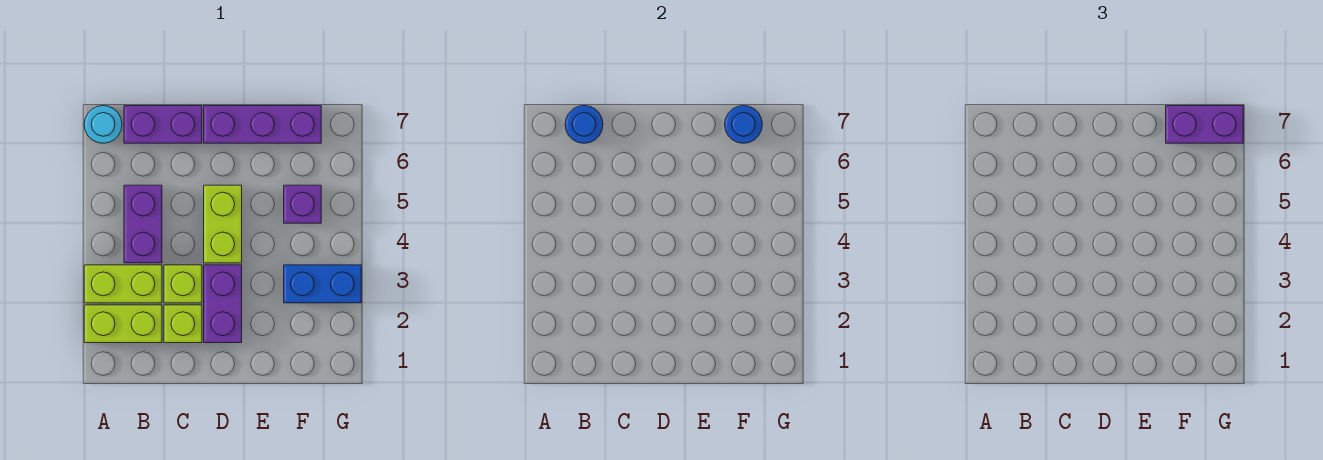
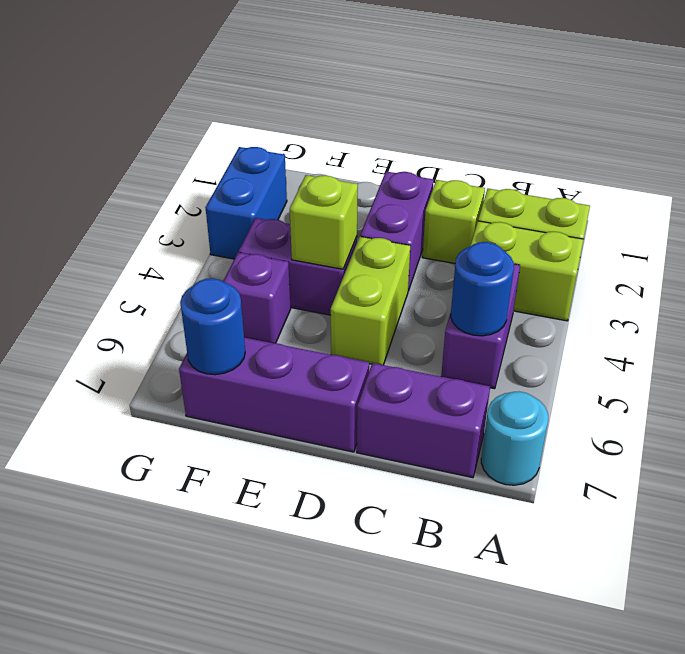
blue 1x1 round brick [565,106,603,143] -> blue 1x1 round brick moved to [451,242,514,336]
lime 1x1 brick [164,265,202,303] -> lime 1x1 brick moved to [290,175,358,269]
blue 1x2 brick [284,265,361,303] -> blue 1x2 brick turned to [205,147,287,259]
purple 1x2 brick [1166,106,1243,143] -> purple 1x2 brick moved to [239,218,357,315]

